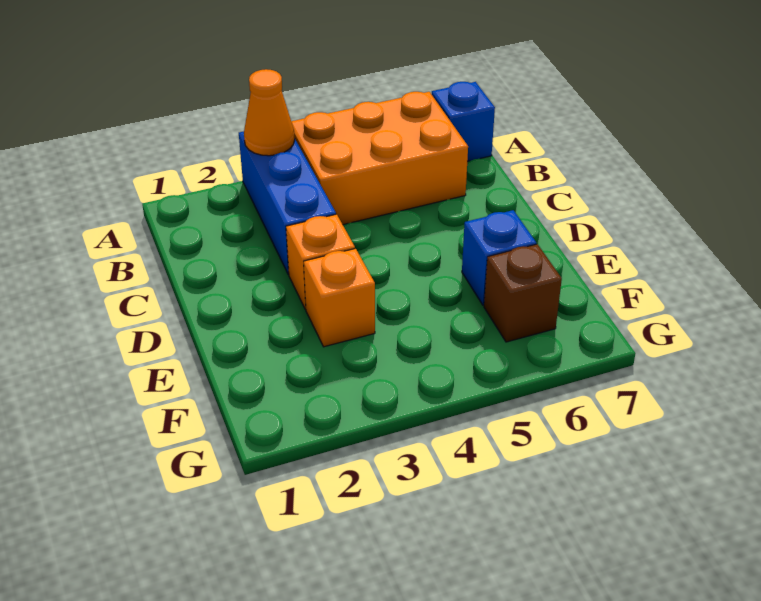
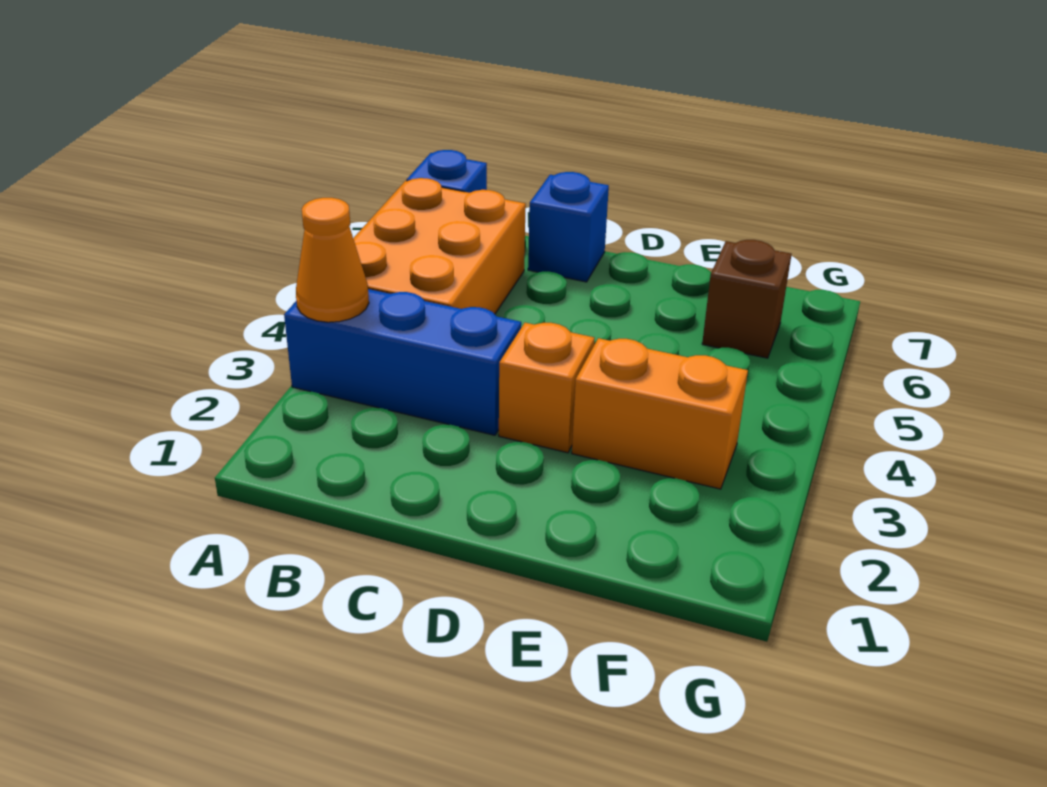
orange 1x1 brick [304,248,375,347] -> orange 1x2 brick [572,338,748,489]
blue 1x1 brick [462,210,536,305] -> blue 1x1 brick moved to [528,172,609,282]

